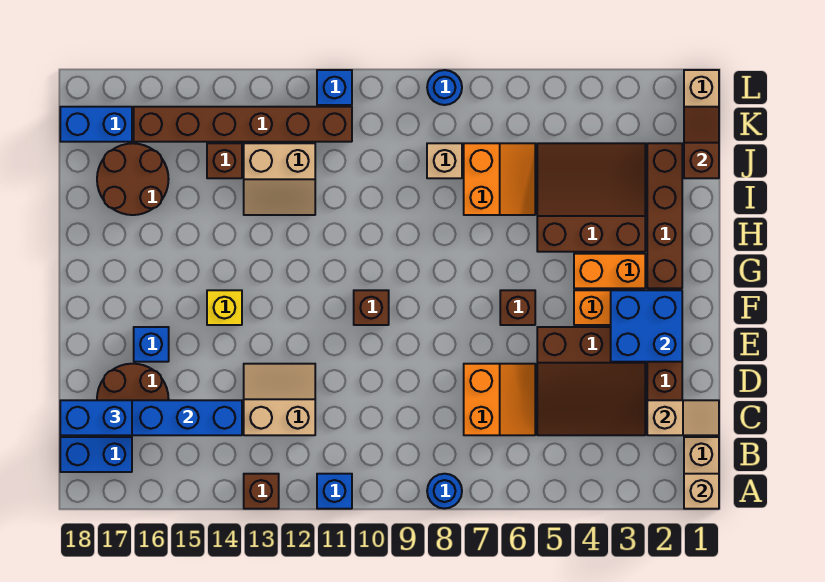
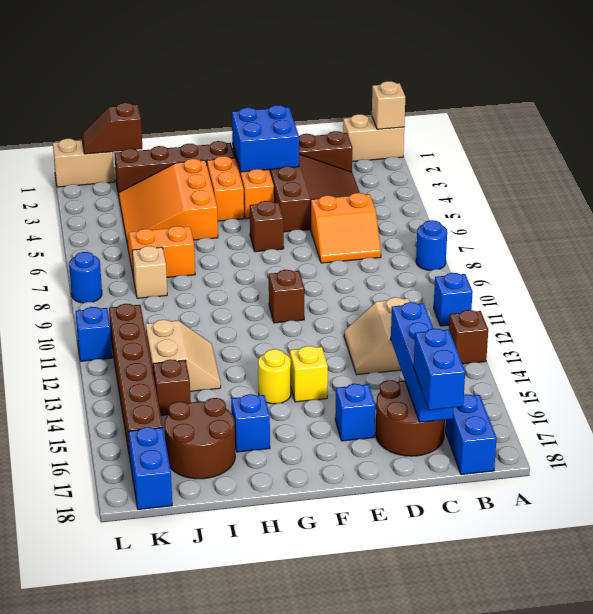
tan 1x2 slope [647,400,719,435] -> none
orange 2x2 slope [464,364,535,435] -> orange 2x2 slope turned to [311,193,381,263]
none -> yellow 1x1 round brick [258,349,291,404]
brown 3x3 slope [537,143,645,252] -> orange 3x3 slope [119,159,218,244]
none -> blue 1x1 brick [231,394,270,452]

